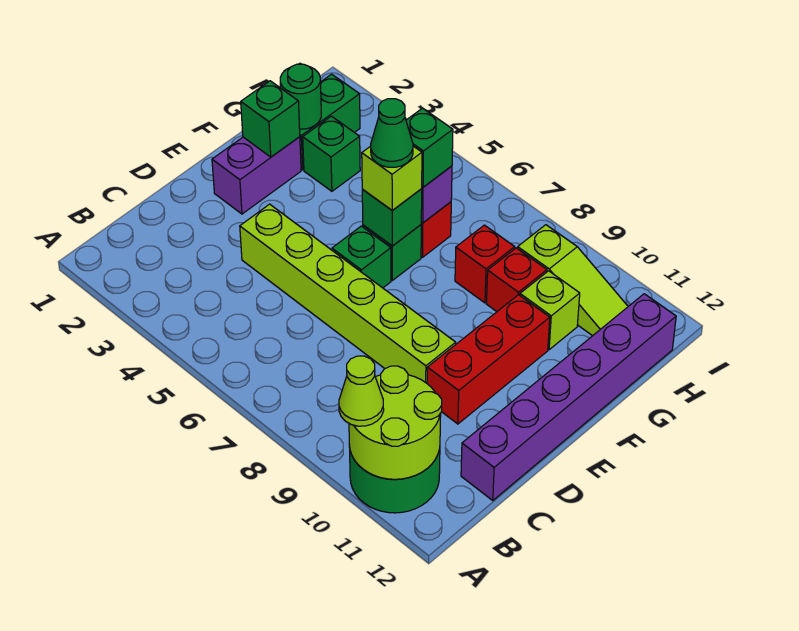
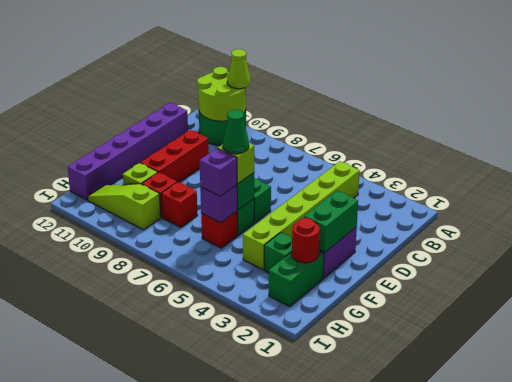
lime 1x6 brick [240,204,456,383] -> lime 1x6 brick turned to [243,161,360,270]
green 1x1 brick [241,81,300,157] -> green 1x2 brick [304,191,358,252]
green 1x1 round brick [280,64,321,129] -> red 1x1 round brick [292,218,320,263]
green 1x1 brick [406,108,453,187] -> purple 1x1 brick [200,148,237,196]

